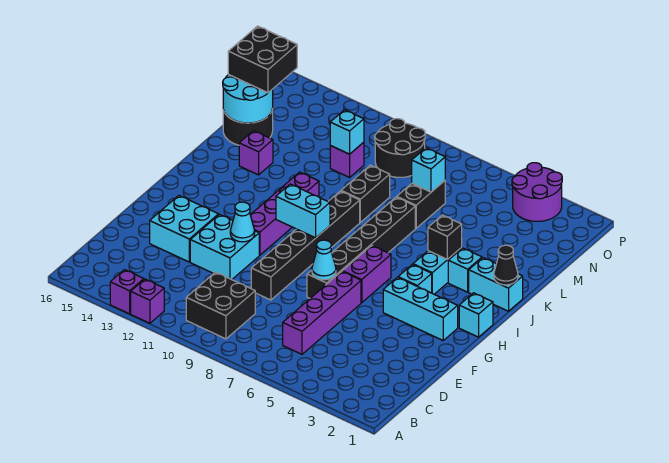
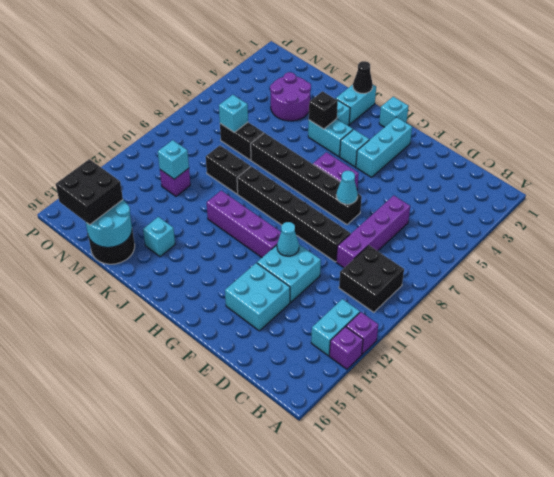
purple 1x4 brick [283,271,361,354] -> purple 1x4 brick turned to [336,196,410,268]
cyan 1x2 brick [276,184,330,238] -> cyan 1x2 brick moved to [311,299,360,356]
purple 1x1 brick [239,131,273,175] -> cyan 1x1 brick [143,217,175,257]
black 2x2 round brick [375,119,425,177] -> none
purple 2x2 round brick [512,163,562,221] -> purple 2x2 round brick moved to [270,72,311,121]

